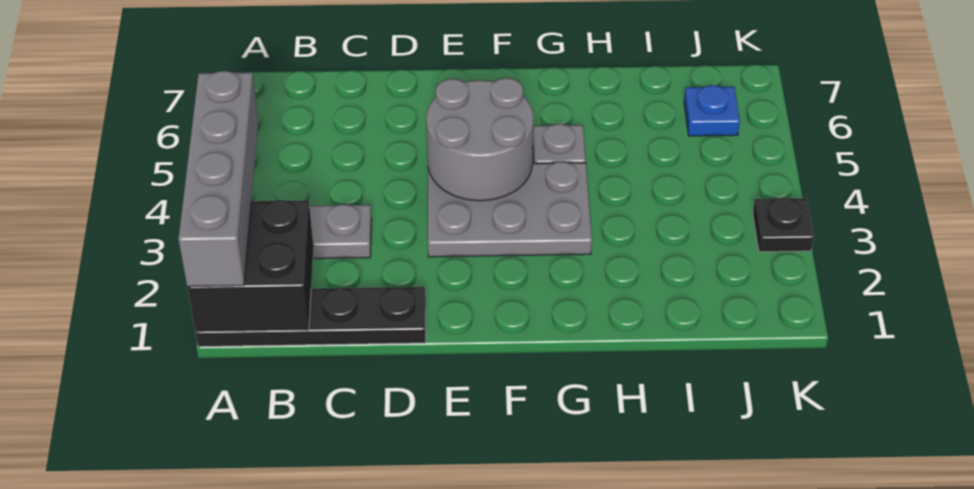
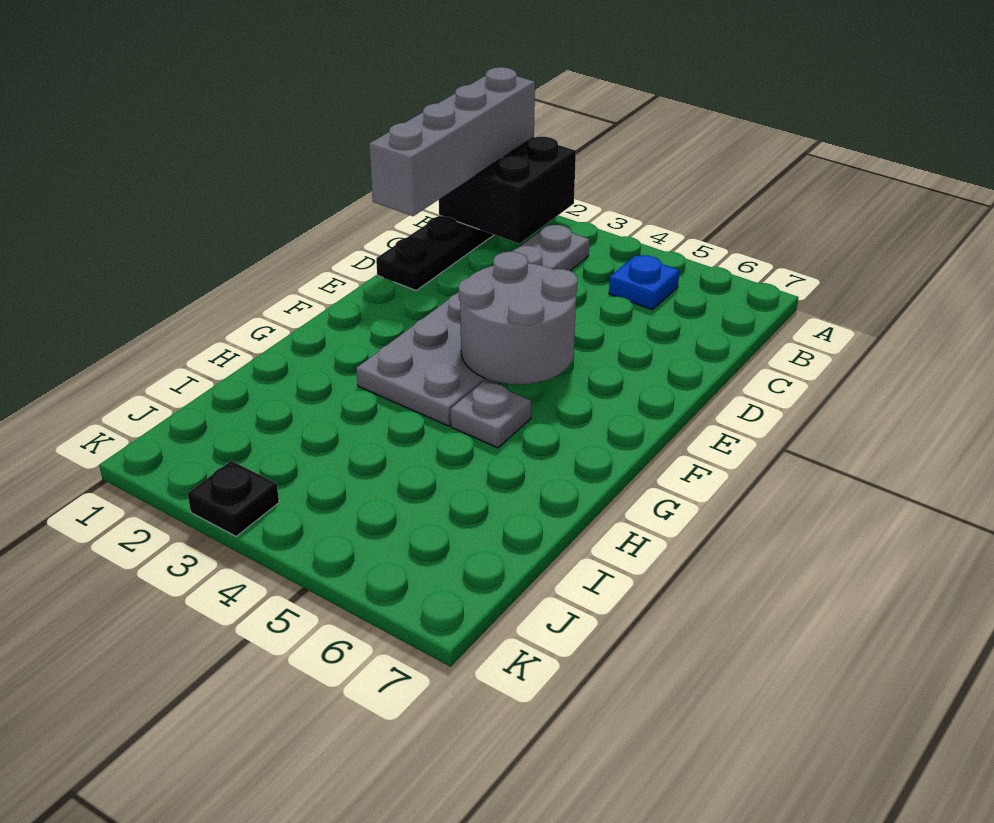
grey 1x4 brick [178,71,258,287] -> grey 1x4 brick turned to [369,67,535,216]
blue 1x1 plate [684,85,740,136] -> blue 1x1 plate moved to [609,255,679,310]

